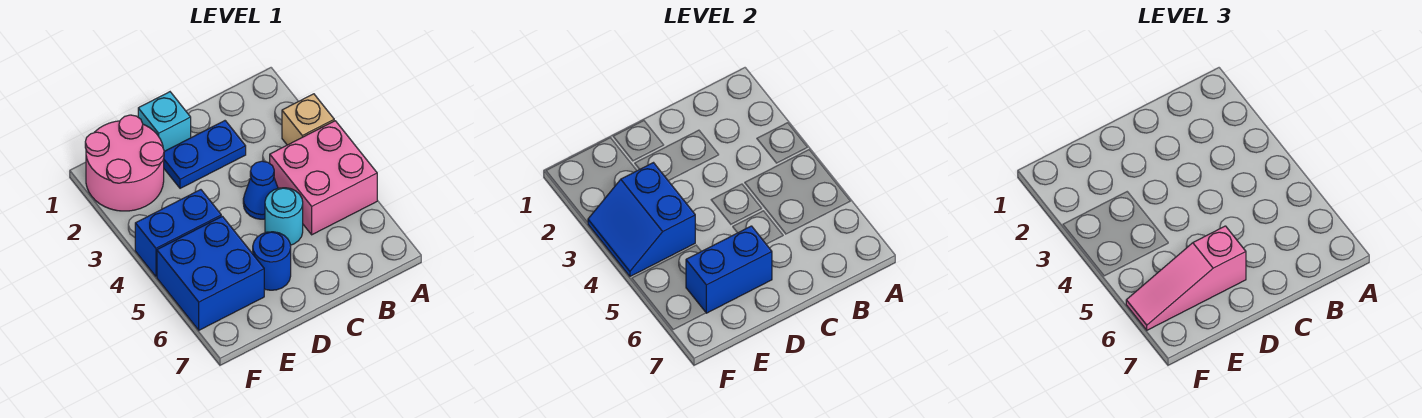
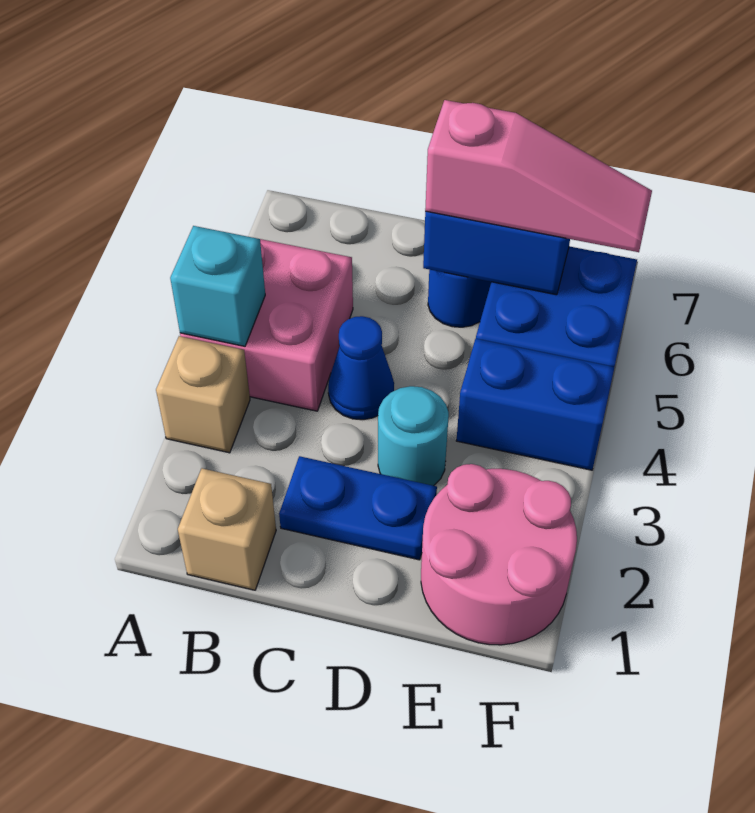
none -> tan 1x1 brick [178,468,276,590]
cyan 1x1 round brick [265,188,303,245] -> cyan 1x1 round brick moved to [378,386,449,486]
cyan 1x1 brick [138,92,191,151] -> cyan 1x1 brick moved to [170,226,265,346]
blue 2x2 slope [588,163,695,277] -> none

